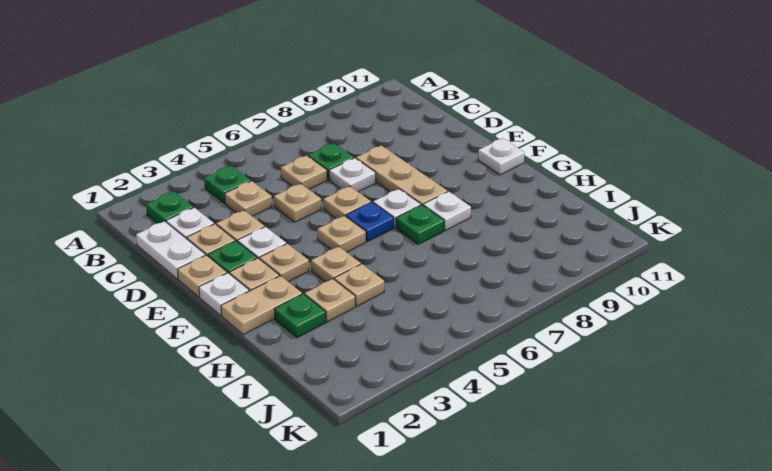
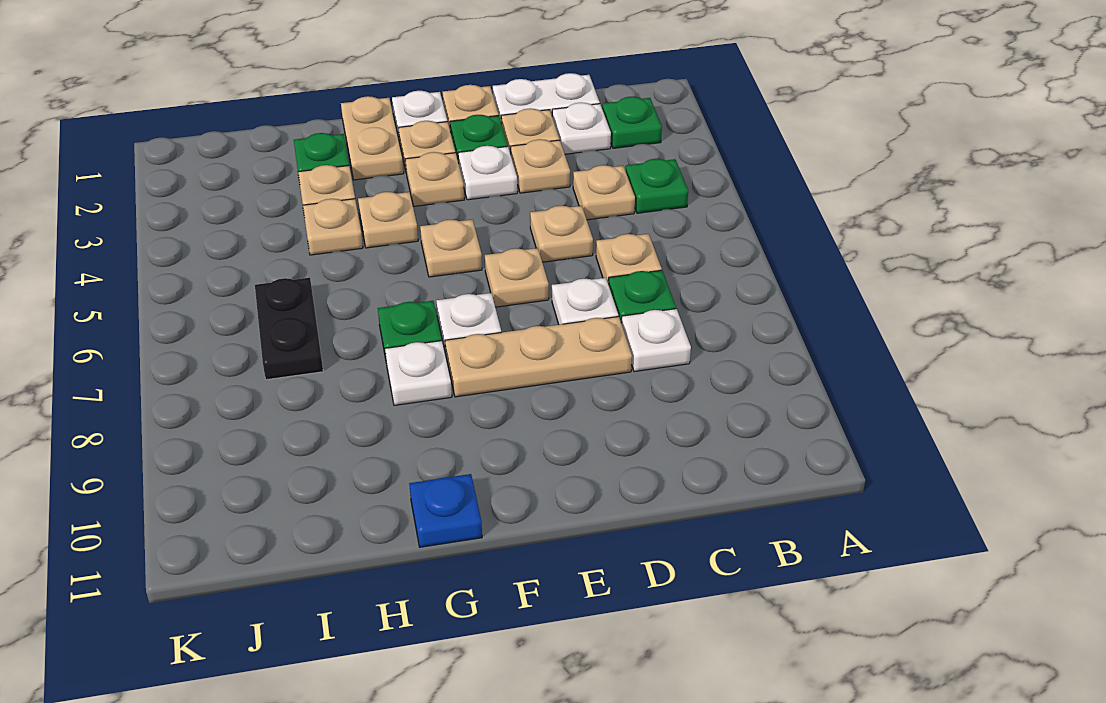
blue 1x1 plate [346,202,394,242] -> blue 1x1 plate moved to [409,474,482,547]
white 1x1 plate [478,138,524,175] -> white 1x1 plate moved to [621,309,691,372]
none -> black 1x2 plate [255,278,323,380]

